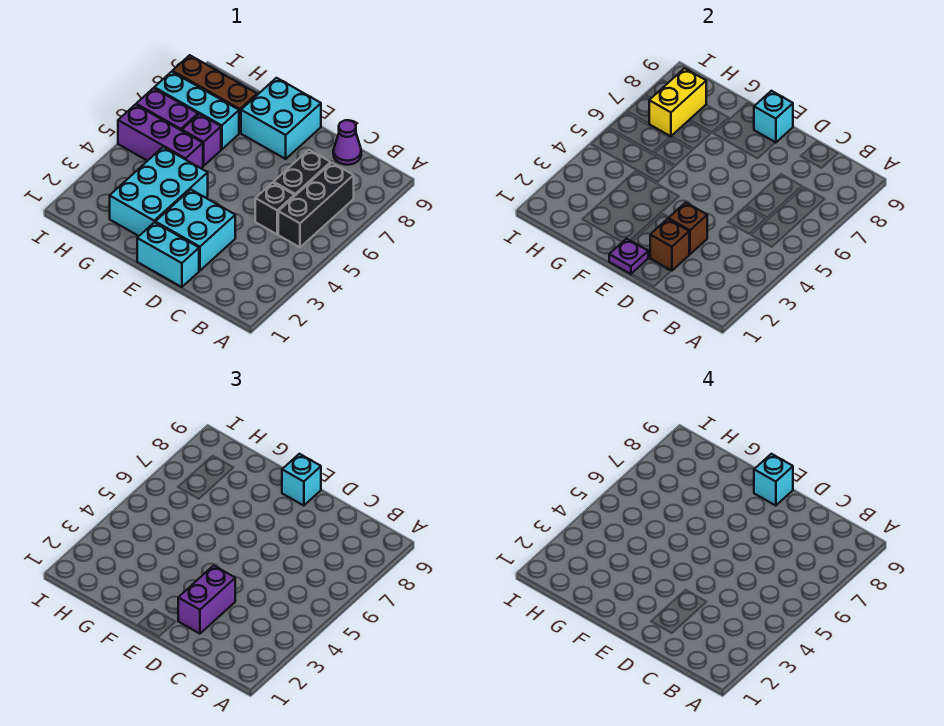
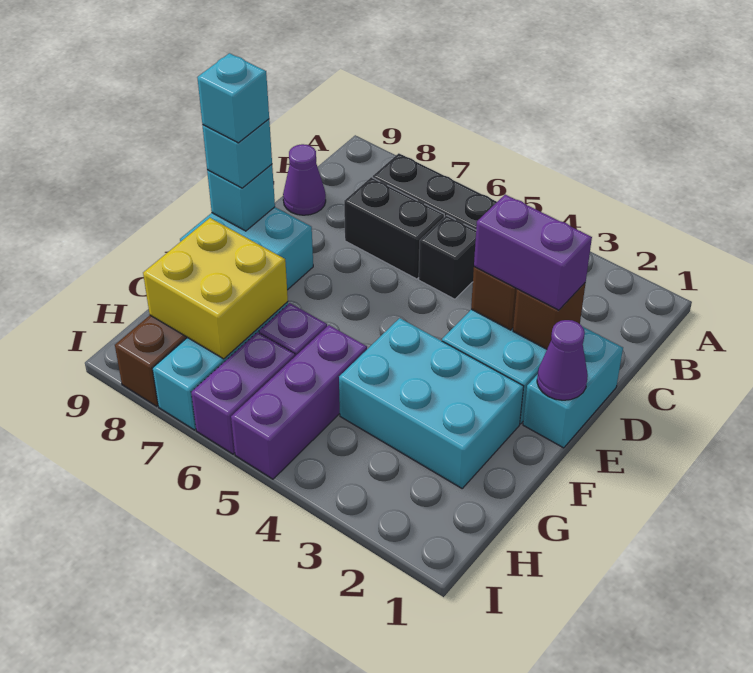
purple 1x1 plate [609,239,648,274] -> purple 1x1 cone [537,320,588,400]
yellow 1x2 brick [649,68,706,136] -> yellow 2x2 brick [143,218,288,359]

